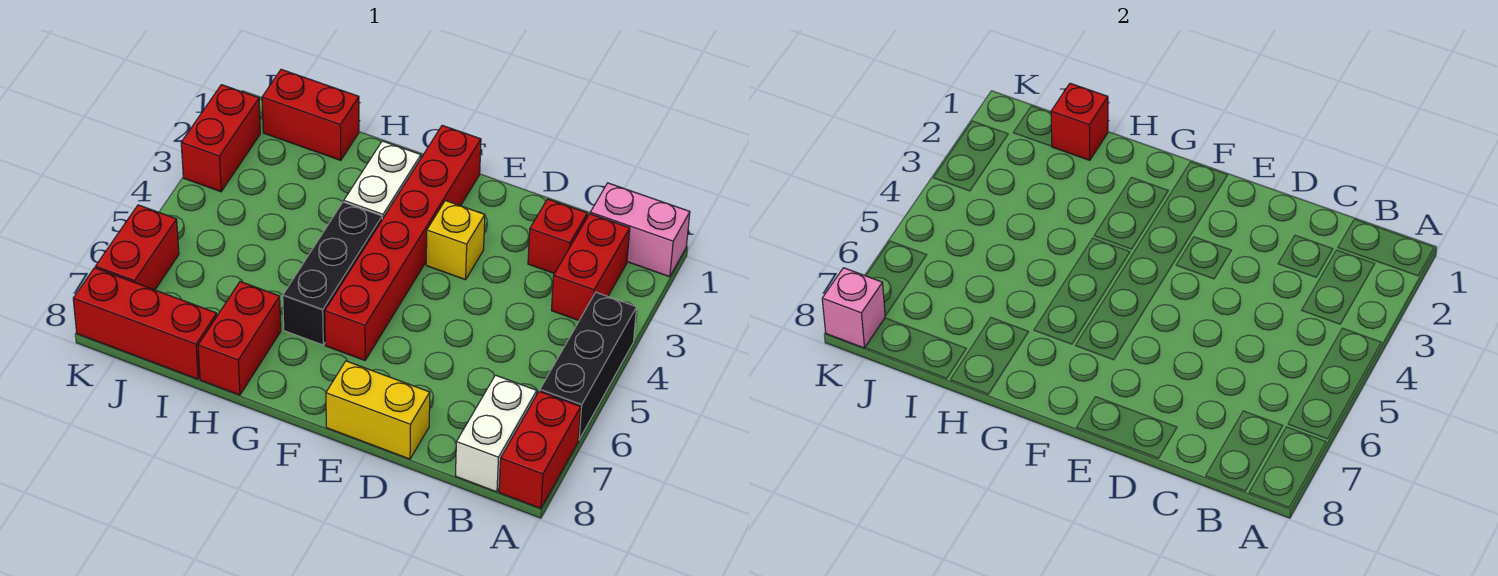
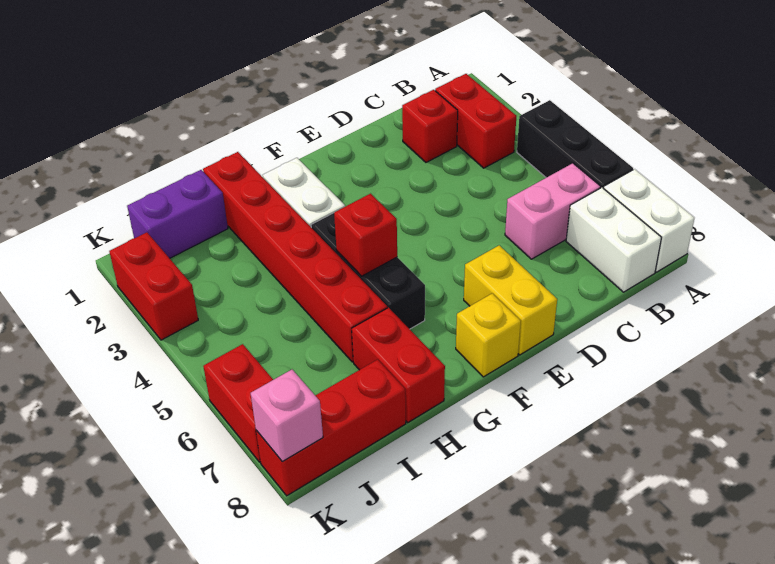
pink 1x2 brick [590,183,690,277] -> pink 1x2 brick moved to [505,163,601,259]
red 1x2 brick [499,391,581,508] -> white 1x2 brick [603,169,694,272]
yellow 1x2 brick [326,361,430,459] -> yellow 1x2 brick turned to [464,245,557,355]
yellow 1x1 brick [426,201,485,280] -> yellow 1x1 brick moved to [456,293,521,377]
red 1x6 brick [325,125,481,360] -> red 1x6 brick moved to [203,152,387,362]
red 1x2 brick [262,69,359,160] -> purple 1x2 brick [127,170,228,258]
red 1x1 brick [1051,83,1108,160] -> red 1x1 brick moved to [334,194,397,276]

